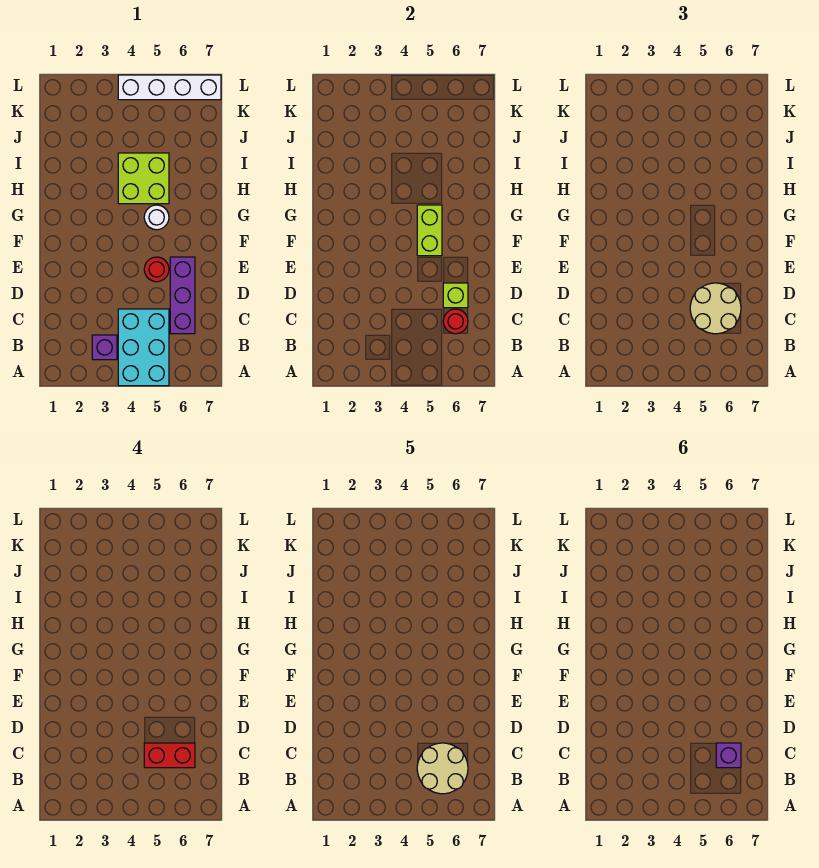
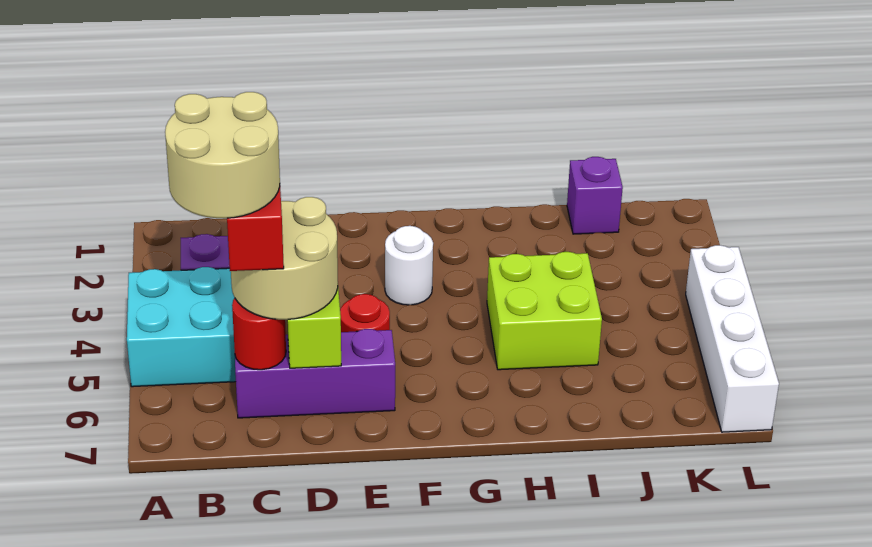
purple 1x1 brick [716,743,741,768] -> purple 1x1 brick moved to [567,157,623,234]
lime 1x2 brick [417,205,442,256] -> none
white 1x1 round brick [144,205,169,230] -> white 1x1 round brick moved to [385,226,433,305]

